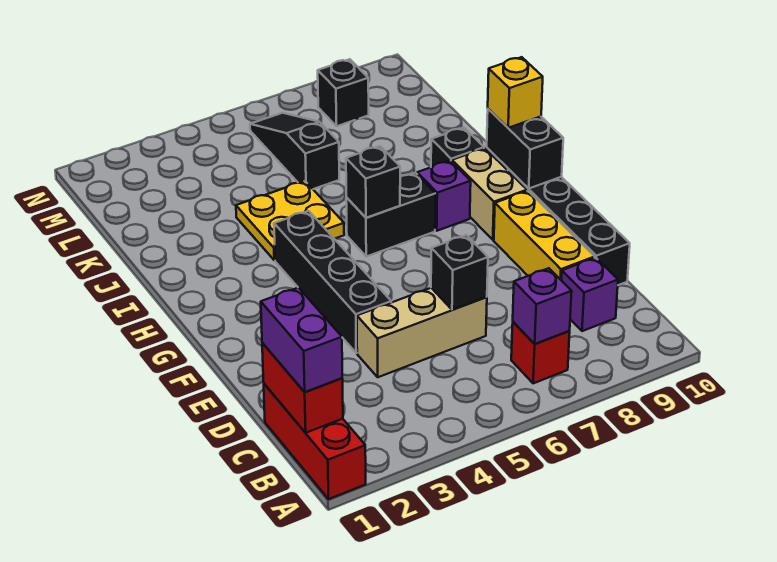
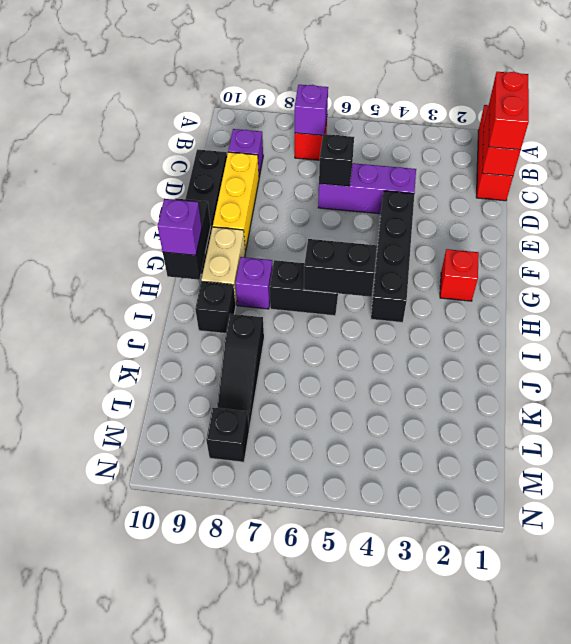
purple 1x2 brick [261,288,342,392] -> red 1x2 brick [489,72,529,150]
tan 1x3 brick [357,288,487,377] -> purple 1x3 brick [318,163,416,214]
none -> red 1x1 brick [440,249,479,301]
black 1x1 brick [346,146,400,218] -> black 1x2 brick [304,239,377,297]
yellow 1x1 brick [488,57,543,128] -> purple 1x1 brick [158,199,202,255]
yellow 2x2 plate [236,181,344,260] -> none
black 1x3 slope [250,113,339,189] -> black 1x3 slope moved to [217,314,264,429]

